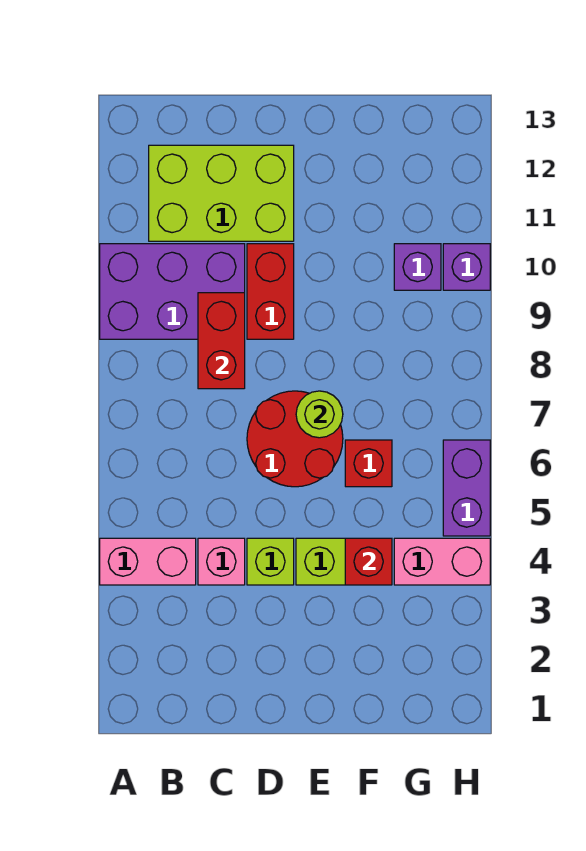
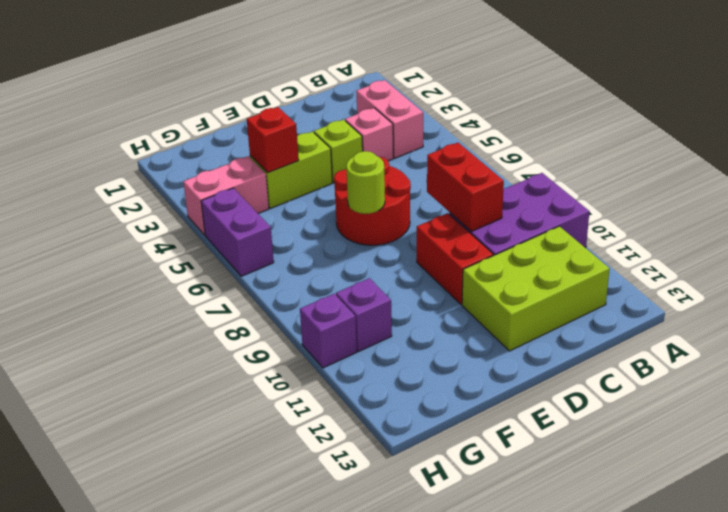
pink 1x2 brick [100,538,196,585] -> pink 1x2 brick turned to [356,80,423,158]
red 1x1 brick [345,440,392,487] -> none

